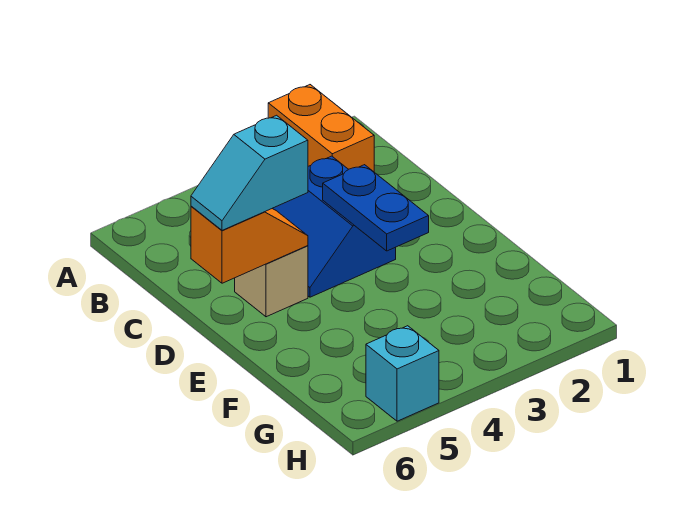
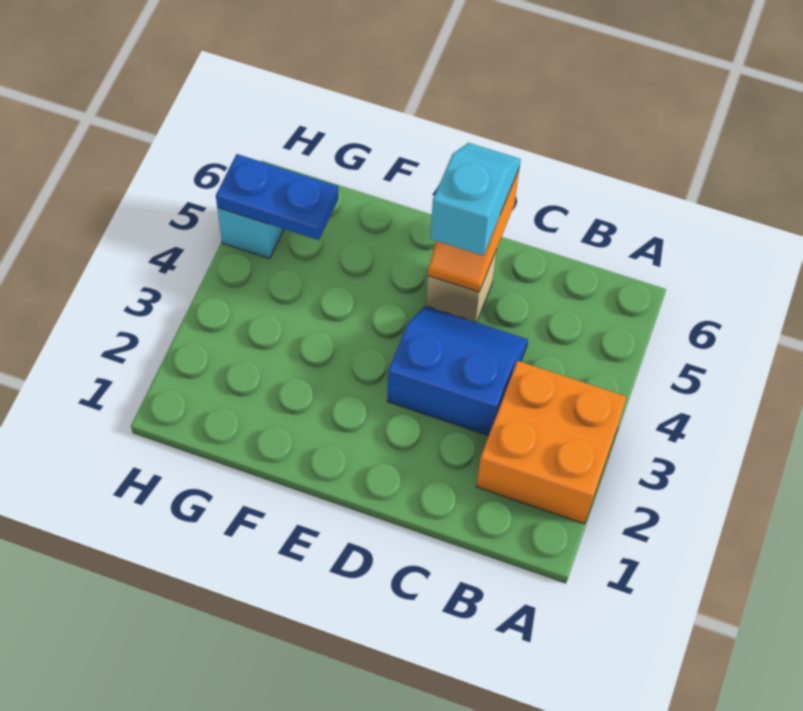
orange 1x2 brick [268,85,374,172] -> orange 2x2 brick [476,361,627,524]
blue 1x2 plate [323,165,429,251] -> blue 1x2 plate moved to [216,154,338,240]

